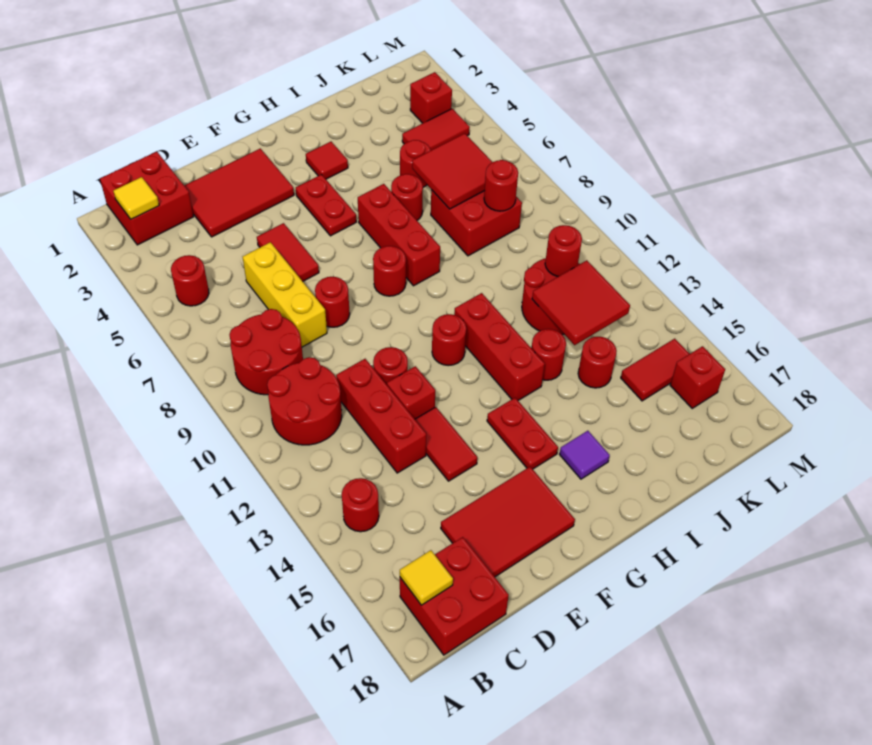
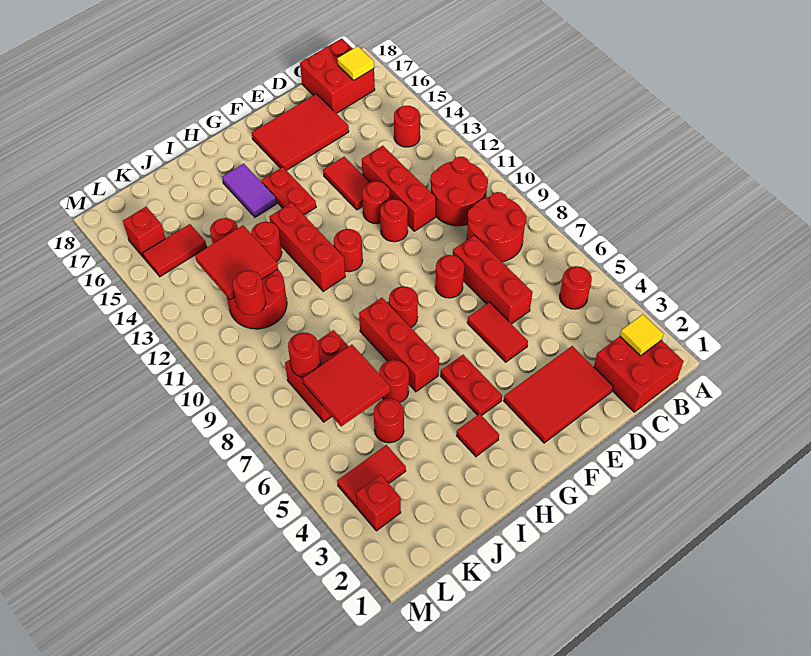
yellow 1x3 brick [243,242,327,347] -> red 1x3 brick [453,235,533,324]
red 1x1 brick [387,366,435,419] -> red 1x1 round brick [362,181,390,224]
purple 1x1 tile [559,431,610,479] -> purple 1x2 tile [222,164,277,217]

